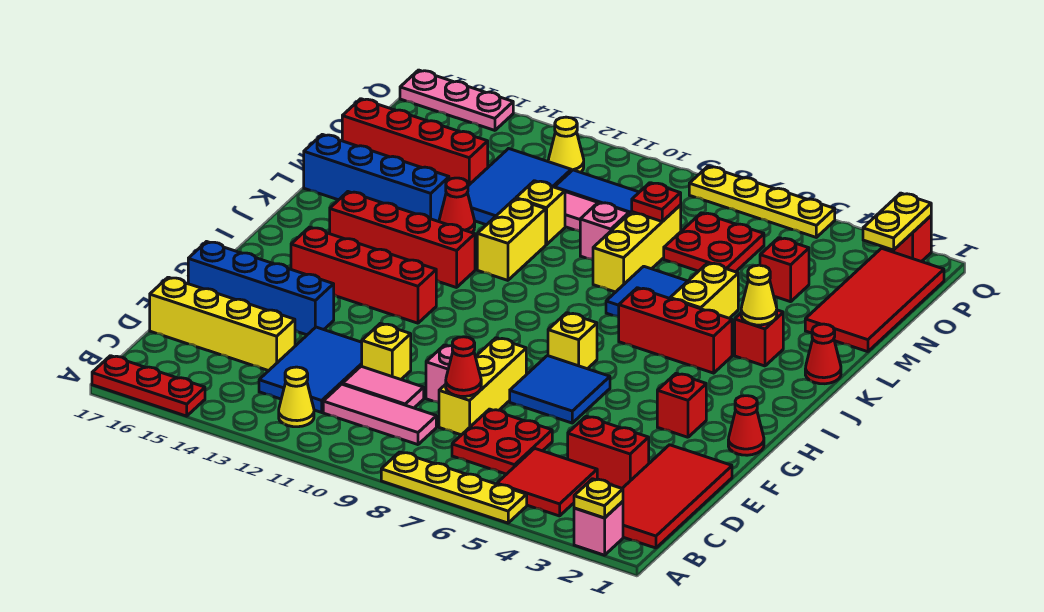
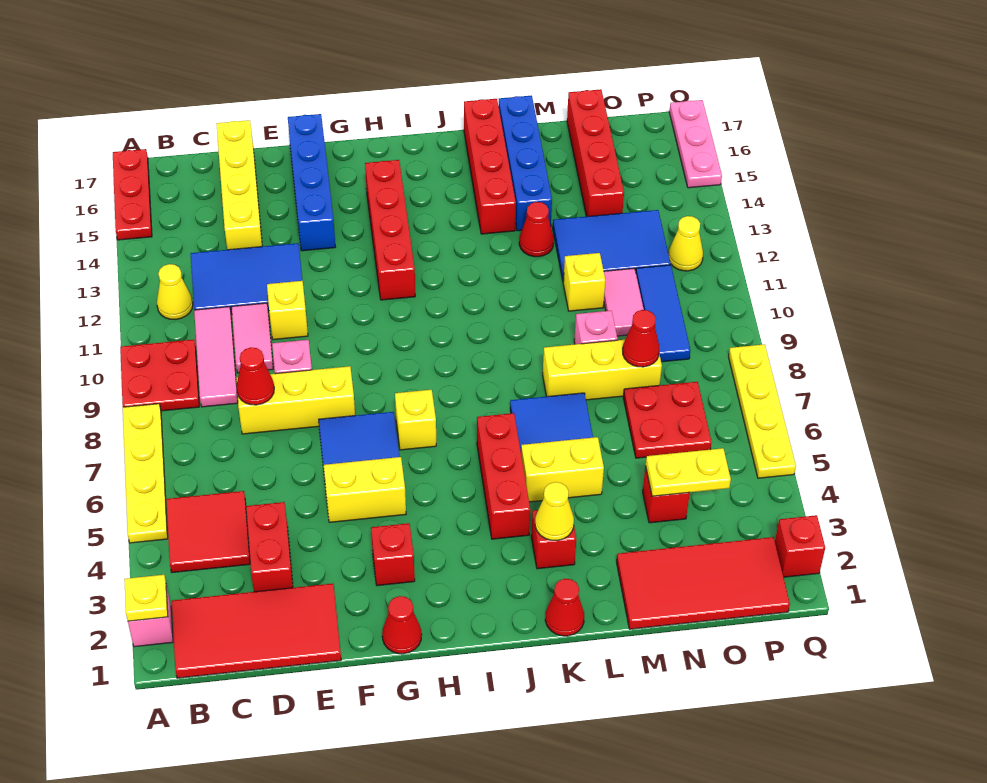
red 2x2 plate [452,409,552,474] -> red 2x2 plate moved to [120,340,199,411]
red 1x4 brick [330,192,475,288] -> red 1x4 brick moved to [464,99,516,234]
yellow 1x2 brick [477,199,546,280] -> yellow 1x2 brick moved to [323,457,406,522]
red 1x1 plate [632,183,681,221] -> red 1x1 cone [623,310,659,367]
yellow 1x2 plate [863,193,931,250] -> yellow 1x2 plate moved to [646,448,731,496]

